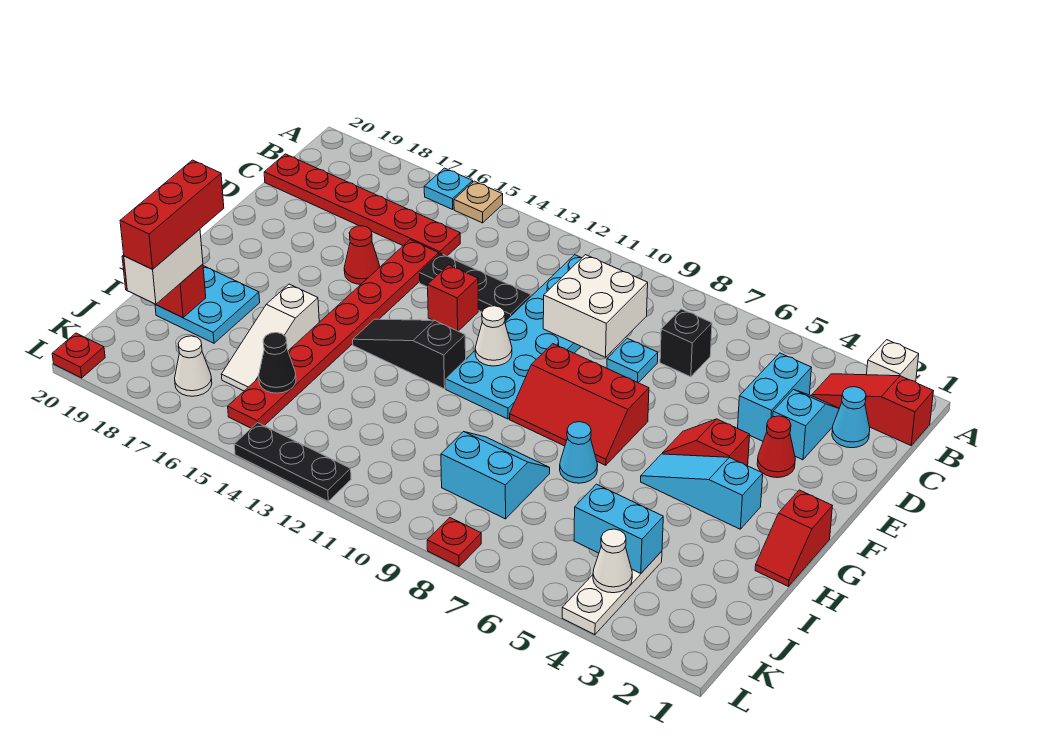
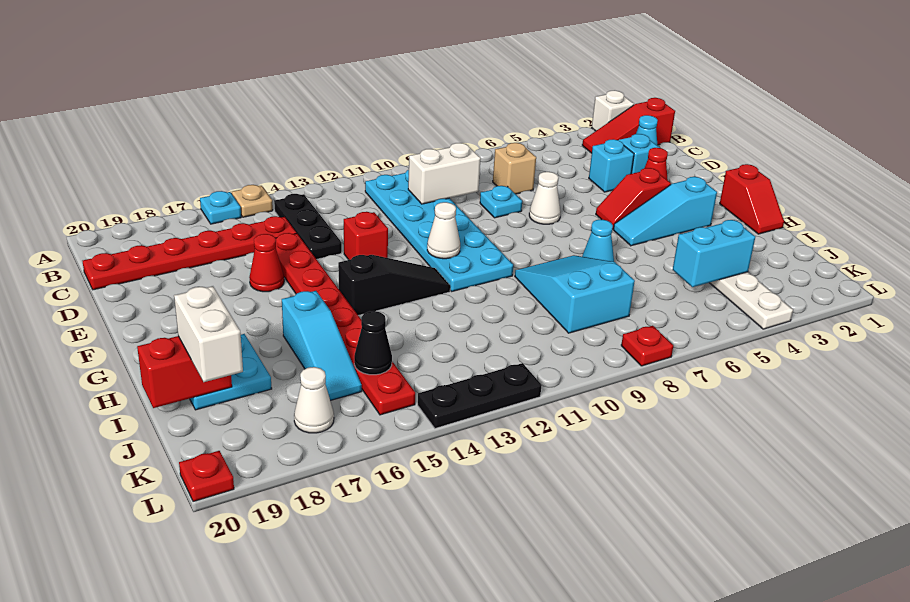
cyan 1x2 brick [738,353,812,441] -> cyan 1x1 brick [589,139,634,192]
black 1x1 brick [660,309,712,377] -> tan 1x1 brick [493,143,536,194]
white 2x2 brick [543,255,648,357] -> white 1x2 brick [408,143,481,204]
black 1x3 plate [420,253,531,321] -> black 1x3 plate turned to [274,194,342,259]
red 2x3 slope [510,344,649,465] -> none
black 1x3 slope [353,319,466,389] -> black 1x3 slope turned to [338,255,450,315]
white 1x3 slope [221,284,319,391] -> cyan 1x3 slope [282,291,362,401]
red 1x3 brick [120,160,224,269] -> none
cyan 2x2 slope [441,431,550,519] -> cyan 2x3 slope [515,255,635,333]
white 1x1 cone [593,529,632,593] -> white 1x1 cone moved to [529,172,561,224]

